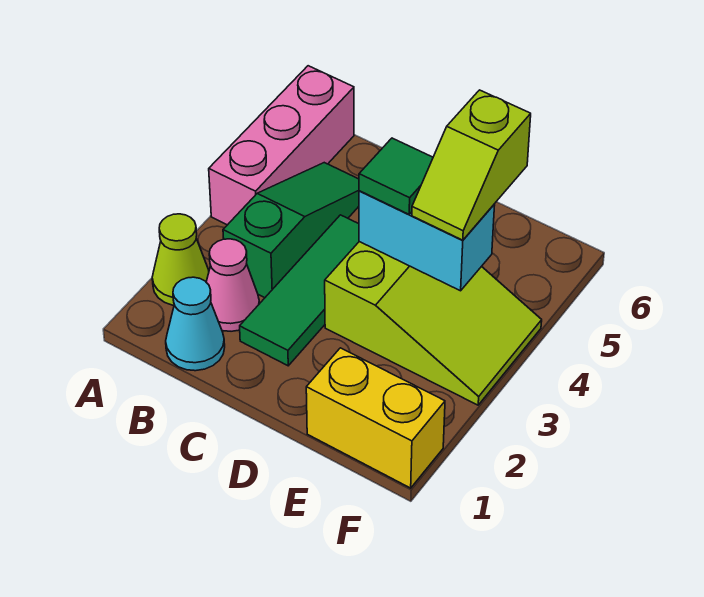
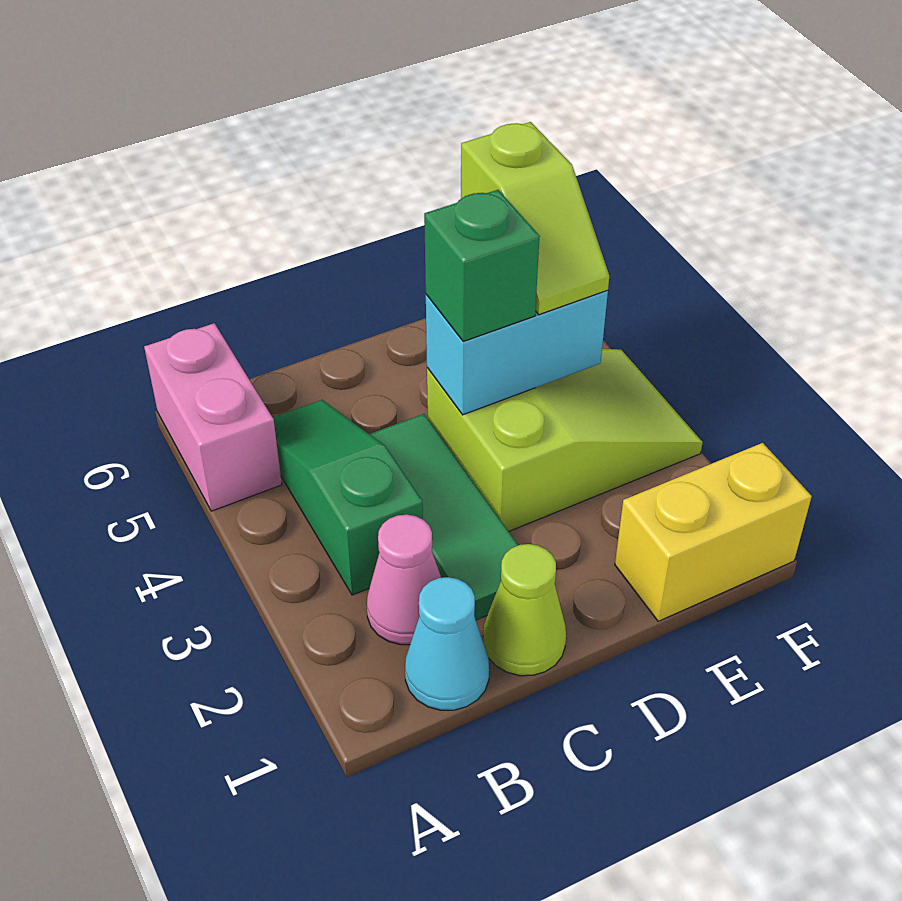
lime 1x1 cone [152,214,209,305] -> lime 1x1 cone moved to [483,544,566,676]
pink 1x3 brick [209,66,354,225] -> pink 1x2 brick [144,323,282,511]
green 1x1 tile [359,138,433,214] -> green 1x1 brick [424,190,540,342]

